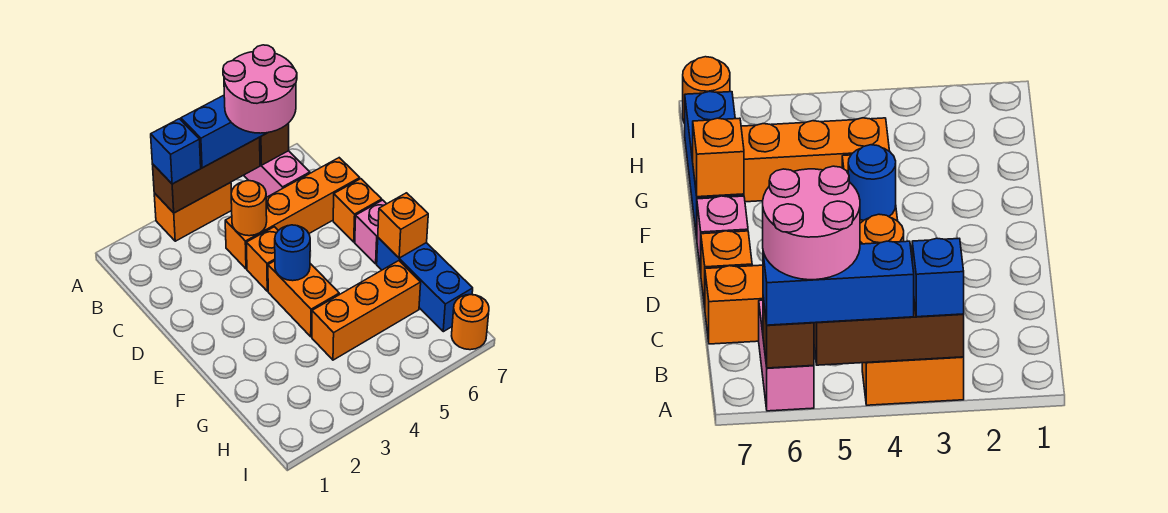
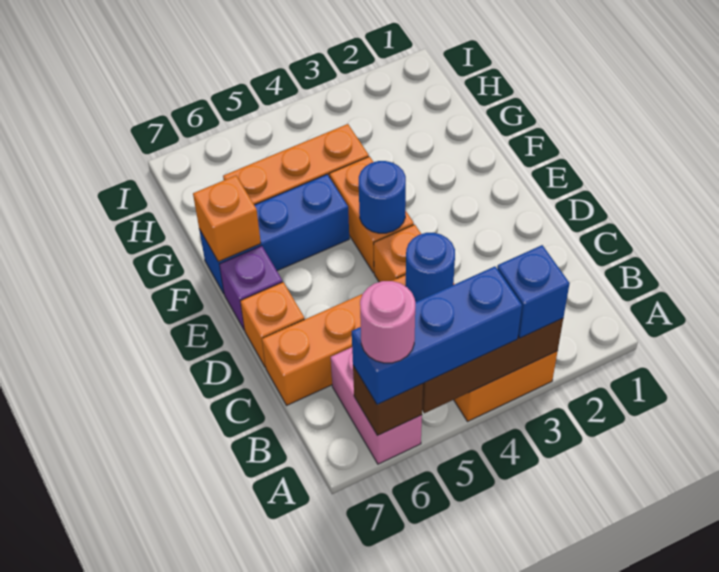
pink 2x2 round brick [223,45,297,133] -> pink 1x1 round brick [360,281,415,363]
orange 1x1 round brick [231,181,267,236] -> blue 1x1 round brick [406,233,455,302]
pink 1x1 brick [355,200,386,264] -> purple 1x1 brick [220,246,282,330]
blue 1x3 brick [377,238,473,332] -> blue 1x3 brick turned to [199,174,349,294]
orange 1x1 round brick [452,295,489,350] -> none

